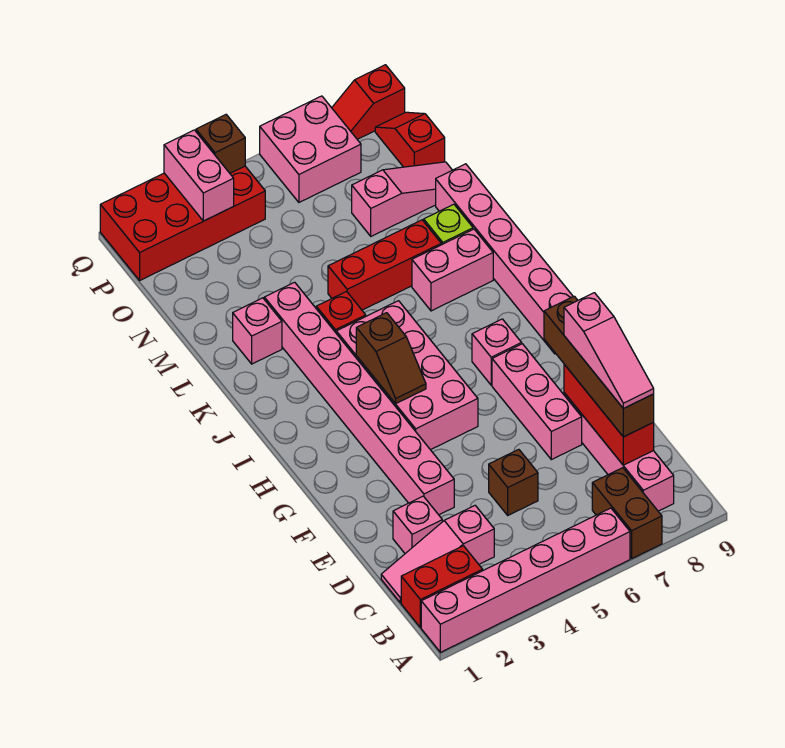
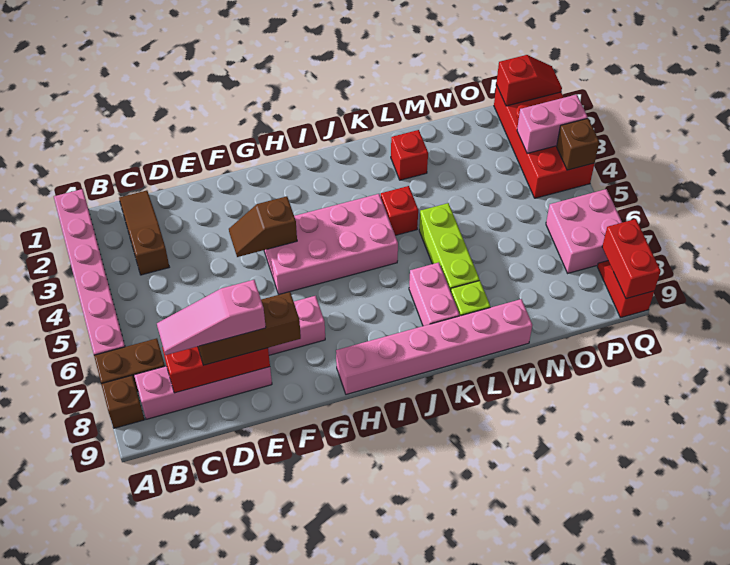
red 1x2 brick [401,546,483,628] -> red 1x2 brick moved to [602,219,661,299]
pink 1x3 slope [381,506,494,603] -> brown 1x3 slope [119,190,169,275]
brown 1x4 brick [544,296,654,437] -> brown 1x3 brick [198,292,301,365]
pink 1x1 brick [393,496,442,553] -> none
brown 1x1 brick [489,449,538,515] -> brown 1x1 brick moved to [101,375,144,428]
pink 1x8 brick [264,282,454,515] -> none
brown 1x2 slope [356,313,426,404] -> brown 1x2 slope moved to [229,196,297,257]
pink 1x1 brick [472,319,522,385] -> none
pink 1x1 brick [233,298,282,364] -> red 1x1 brick [391,130,428,180]
red 1x3 brick [328,220,441,310] -> lime 1x3 brick [419,203,480,291]
pink 1x3 slope [352,162,452,236] -> none
red 1x2 slope [375,112,445,167] -> red 1x2 slope moved to [496,55,562,106]

